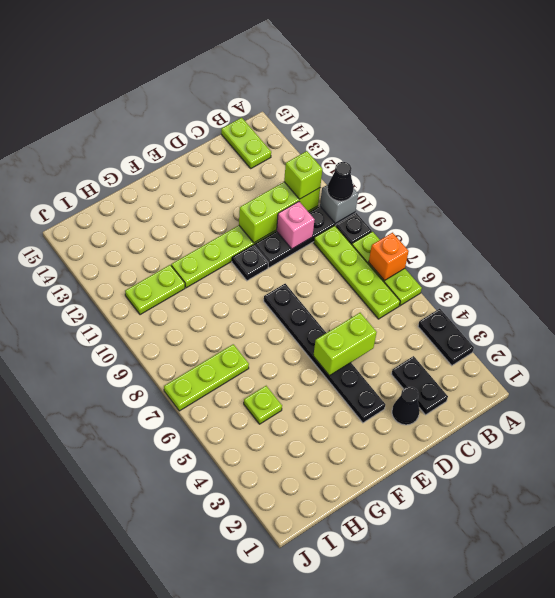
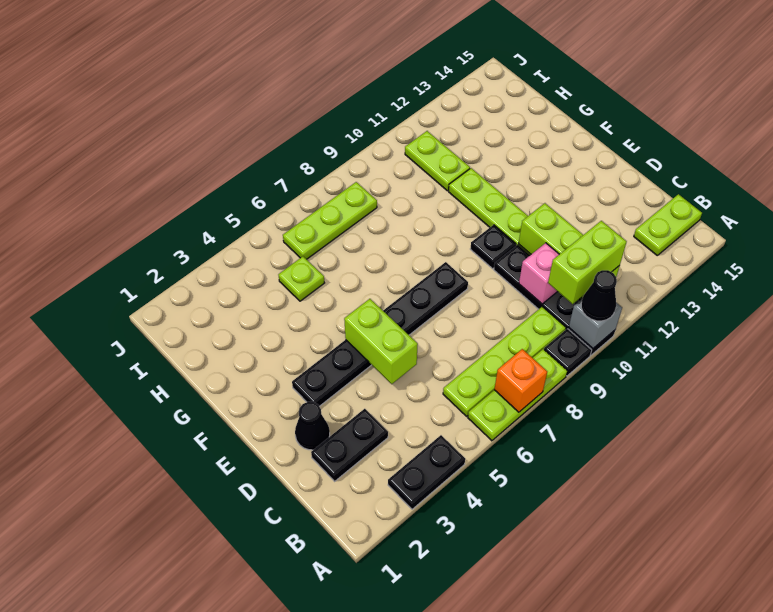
lime 1x1 brick [284,151,322,199] -> lime 1x2 brick [548,221,627,304]
lime 1x3 plate [164,344,249,411] -> lime 1x3 plate turned to [283,182,377,259]

